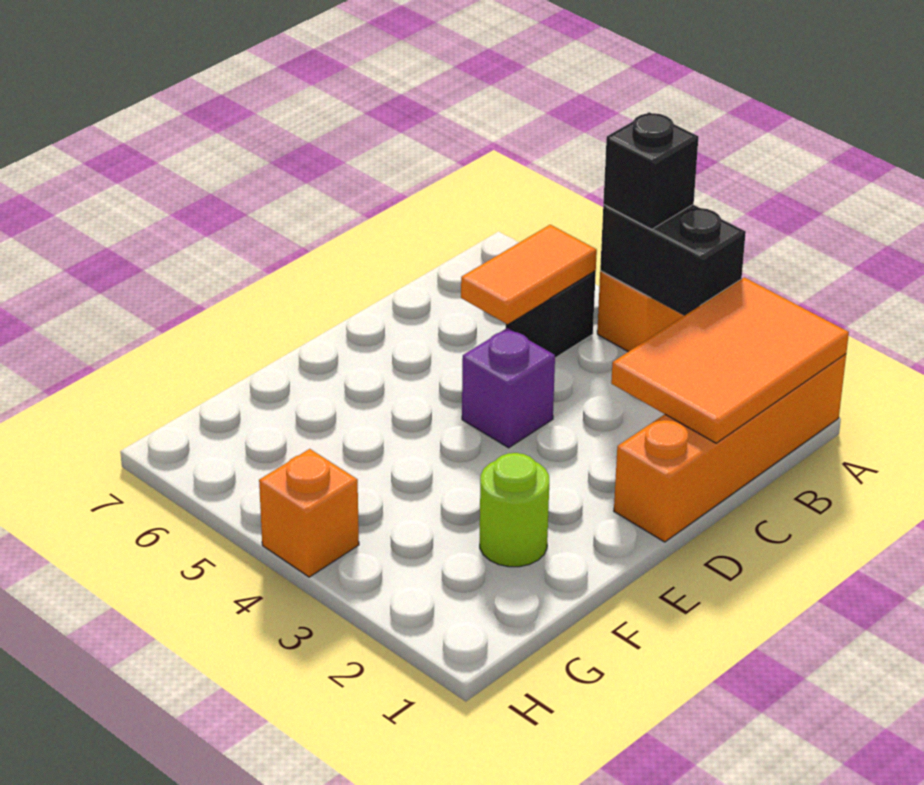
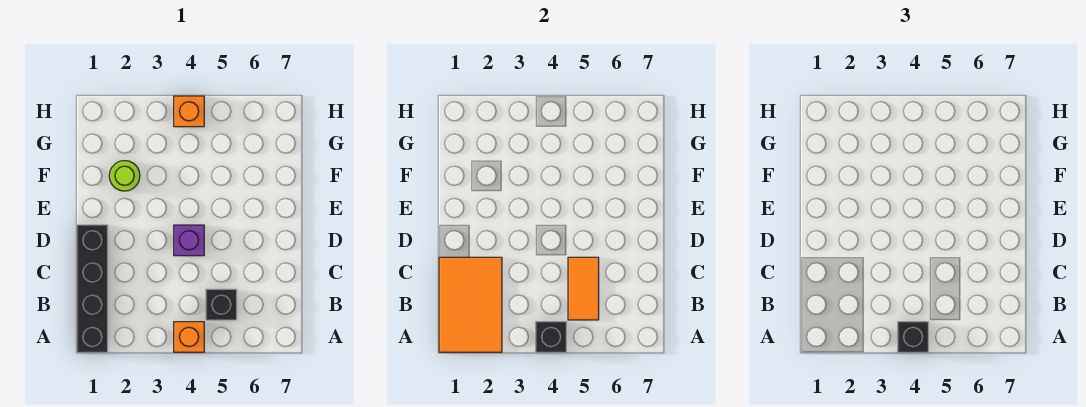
orange 1x4 brick [614,354,846,542] -> black 1x4 brick [77,225,108,352]
black 1x2 brick [600,205,746,316] -> black 1x1 brick [536,322,566,352]

